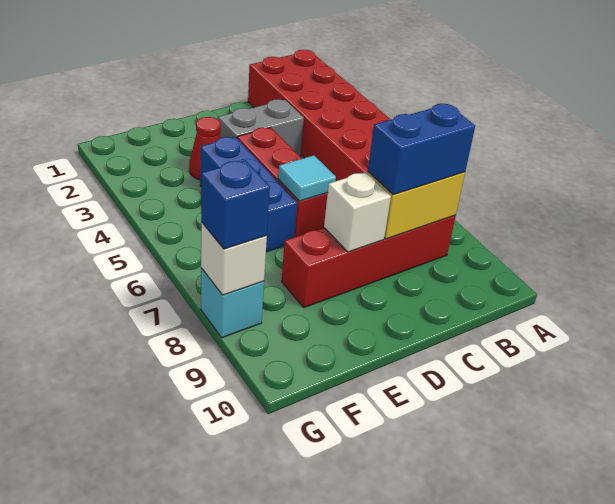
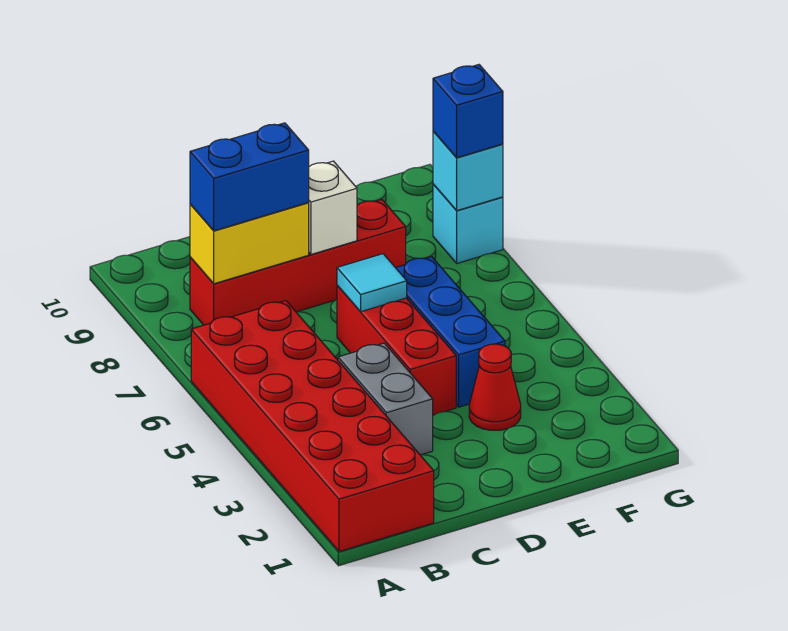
grey 1x2 brick [218,99,304,156] -> grey 1x2 brick turned to [338,343,433,455]
white 1x1 brick [201,222,267,295] -> cyan 1x1 brick [433,131,503,211]

